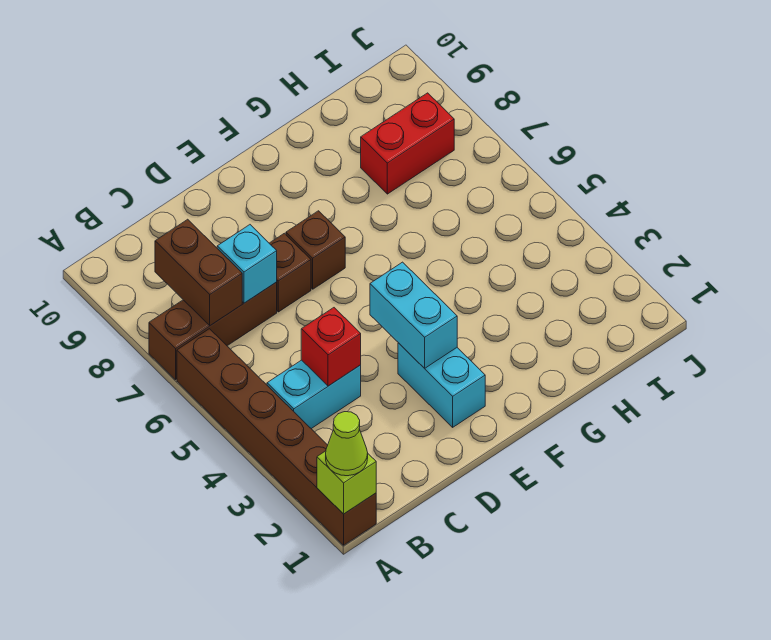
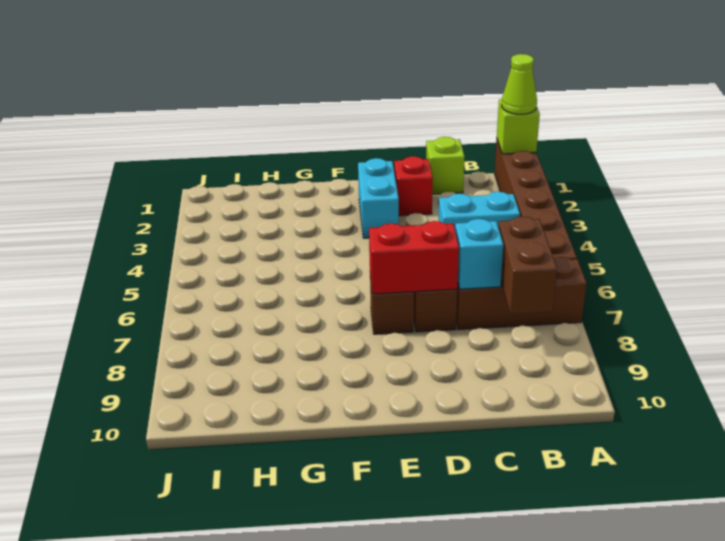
none -> lime 1x1 brick [426,137,465,194]
red 1x1 brick [301,308,361,386] -> red 1x1 brick moved to [394,156,433,216]
cyan 1x2 brick [370,262,457,368] -> none
red 1x2 brick [361,93,454,194] -> red 1x2 brick moved to [369,221,459,294]

